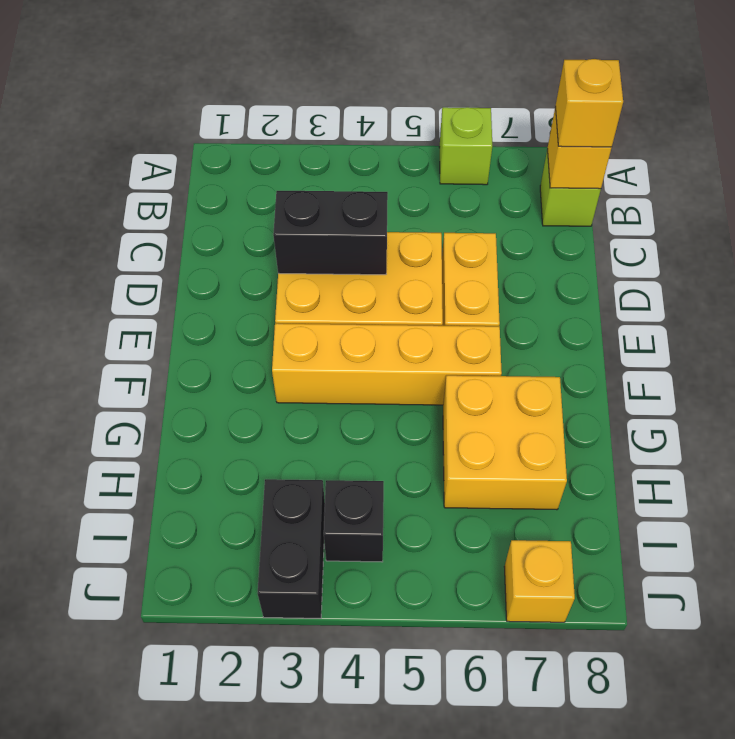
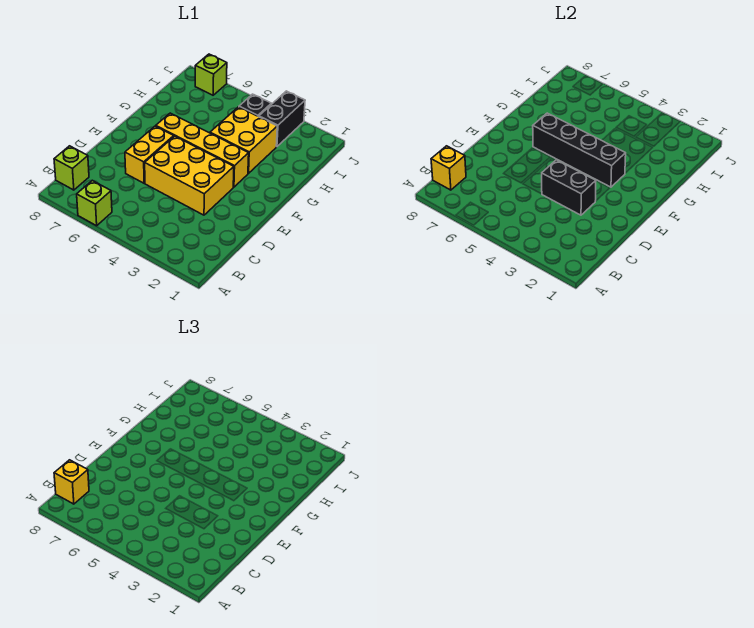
none -> black 1x4 brick [533,113,626,187]
yellow 2x2 brick [443,375,567,510] -> yellow 2x2 brick moved to [210,107,277,173]
yellow 1x1 brick [504,540,575,622] -> lime 1x1 brick [195,54,227,95]

